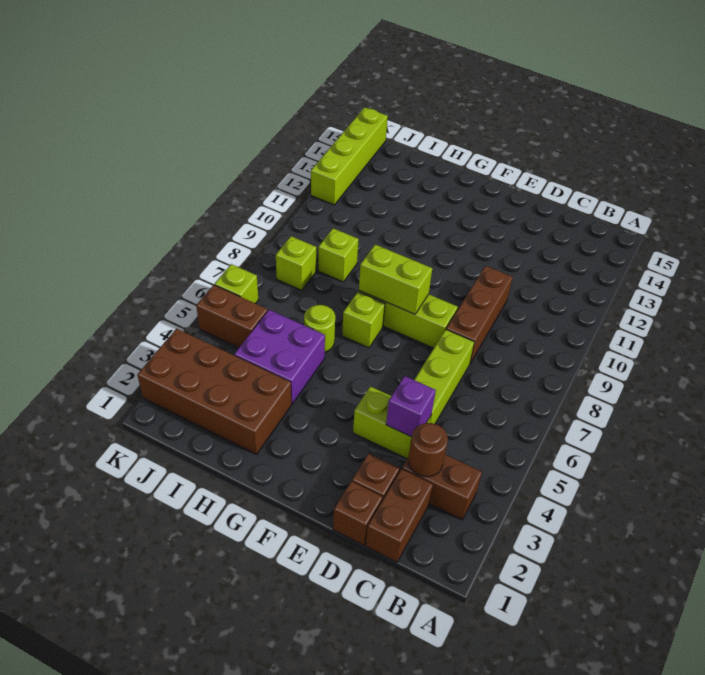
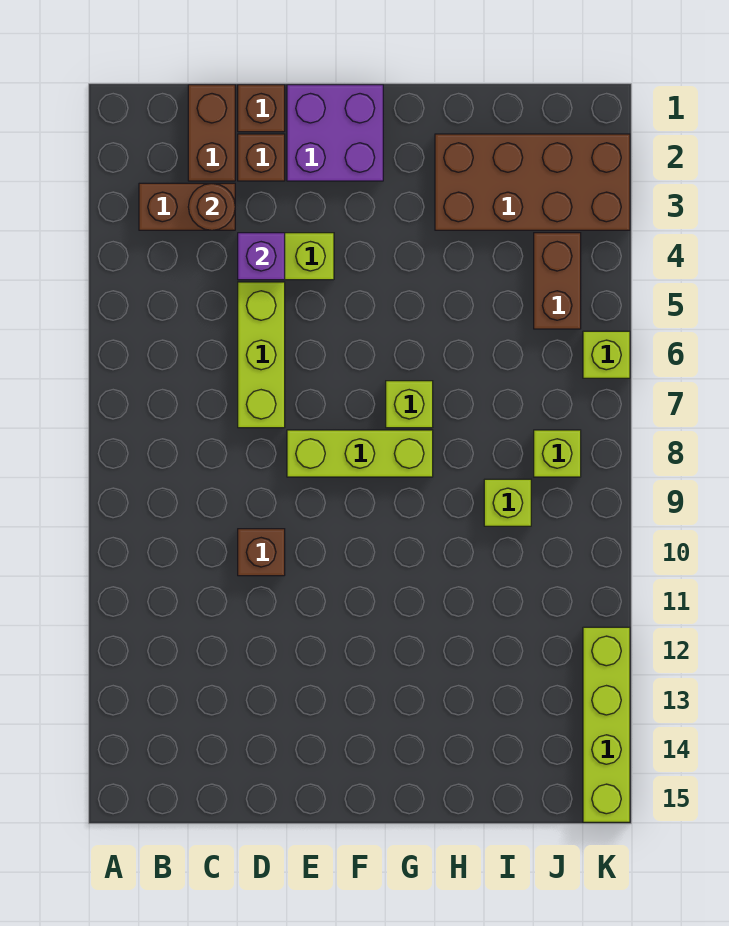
brown 1x3 brick [446,266,513,363] -> brown 1x1 brick [238,529,285,576]
lime 1x2 brick [359,245,432,314] -> none
purple 2x2 brick [234,310,325,404] -> purple 2x2 brick moved to [287,85,383,181]
lime 1x1 round brick [304,305,335,352] -> none
brown 1x2 brick [196,285,268,348] -> brown 1x2 brick turned to [534,233,581,329]

